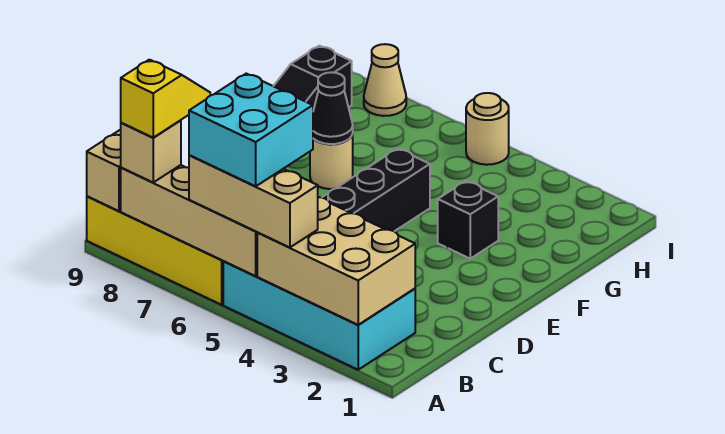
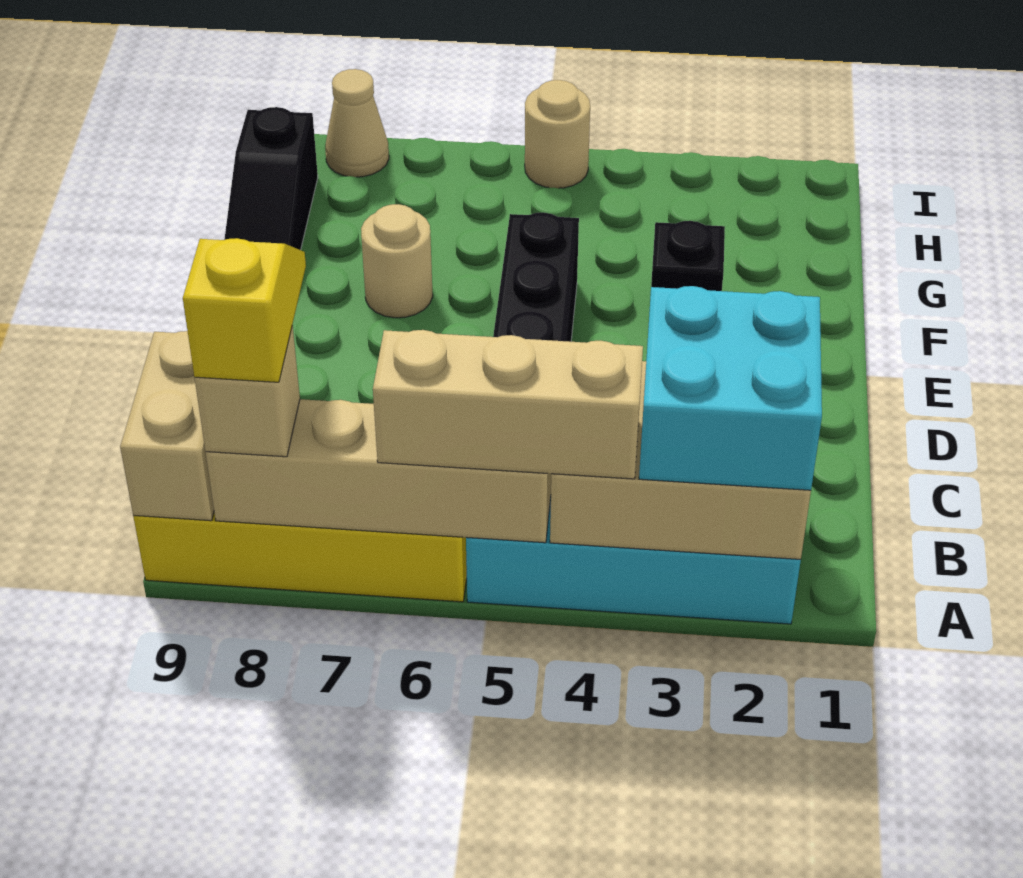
cyan 2x2 brick [189,74,313,186] -> cyan 2x2 brick moved to [639,286,822,490]
black 1x1 cone [313,72,353,144] -> none

